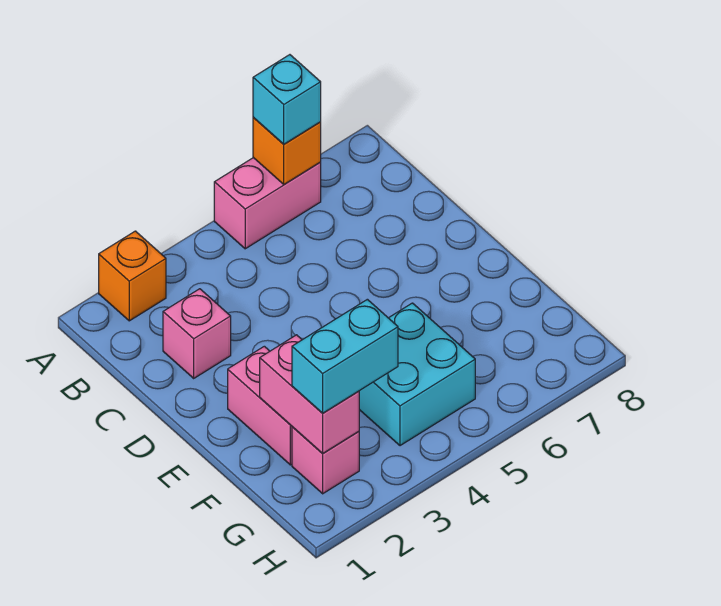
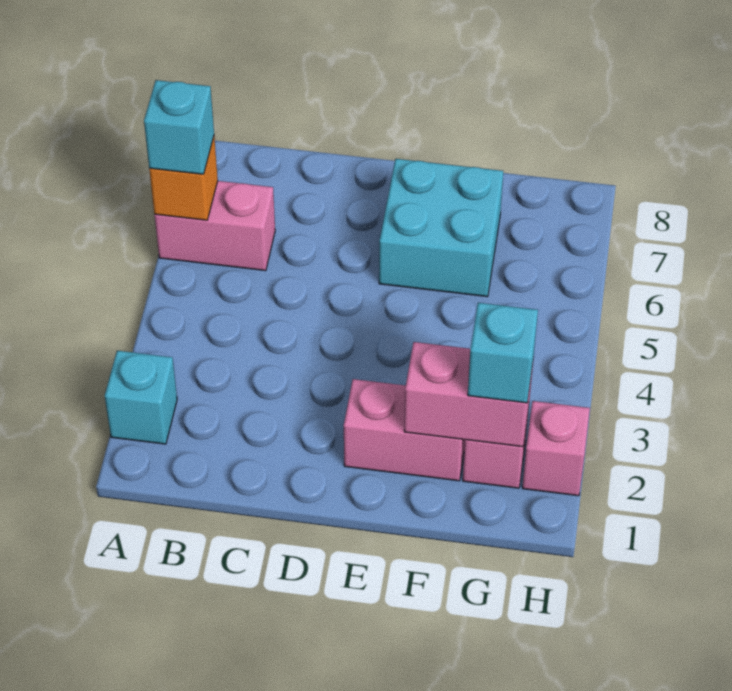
orange 1x1 brick [99,231,166,321] -> cyan 1x1 brick [105,351,177,444]
pink 1x2 brick [214,158,321,249] -> pink 1x2 brick turned to [154,181,275,271]
pink 1x1 brick [163,289,231,378] -> pink 1x1 brick moved to [522,401,590,496]
cyan 2x2 brick [359,303,475,446] -> cyan 2x2 brick moved to [379,159,503,297]
cyan 1x2 brick [292,299,398,413] -> cyan 1x1 brick [468,303,538,403]

